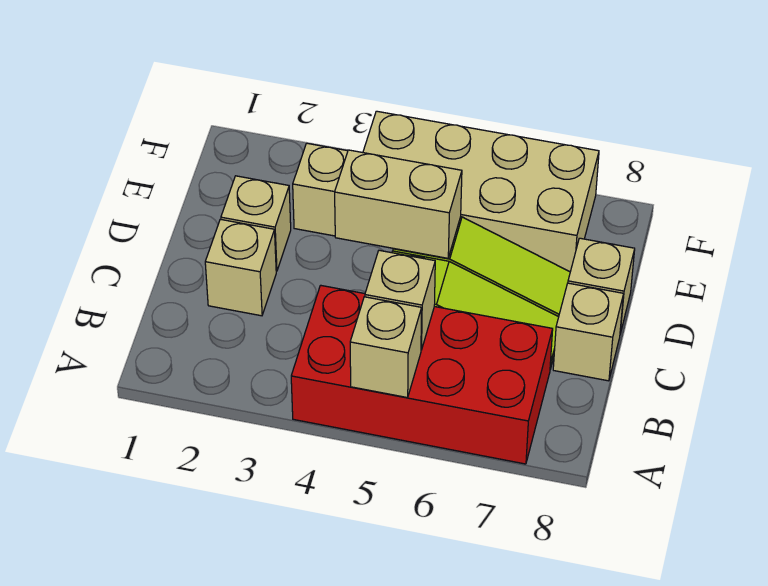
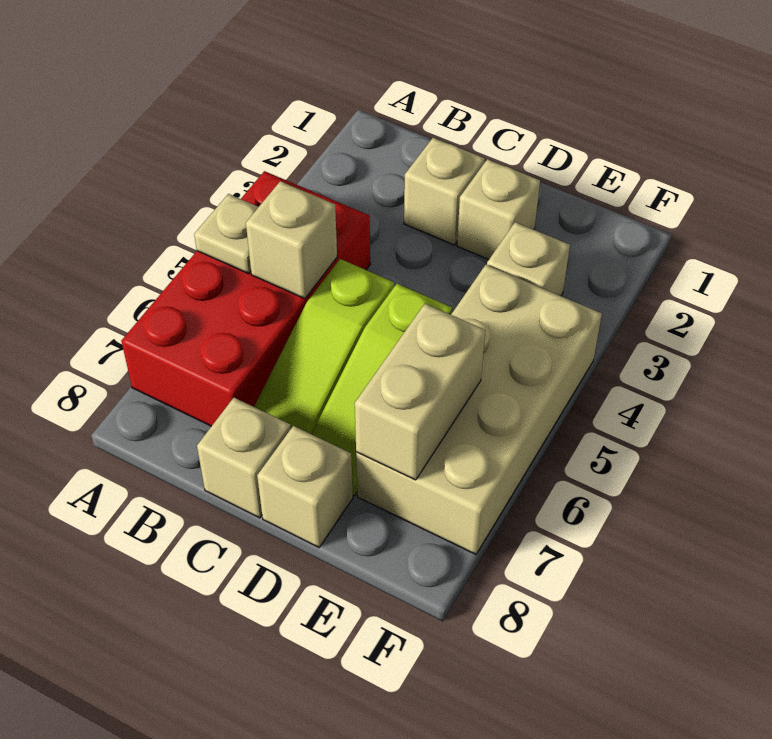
tan 1x1 brick [350,297,422,398] -> tan 1x1 plate [194,194,258,274]
tan 1x2 brick [335,150,462,258] -> tan 1x2 brick moved to [355,304,485,480]

